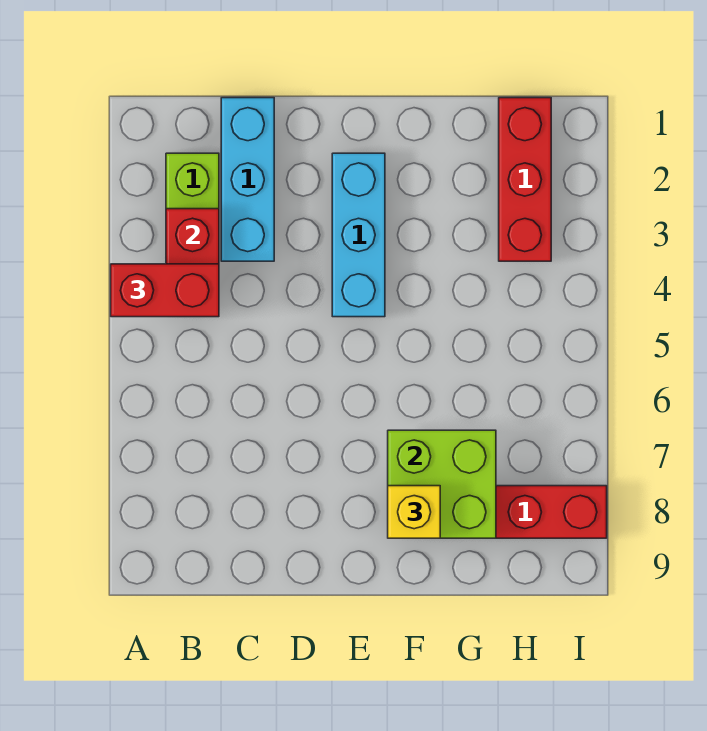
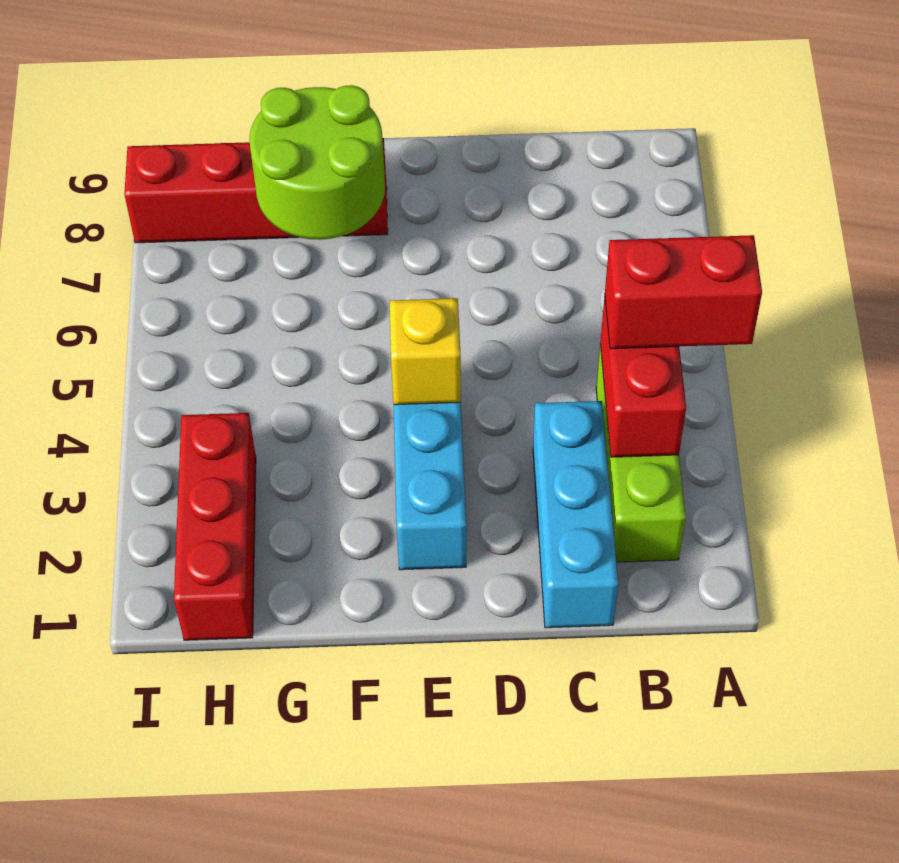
lime 2x2 brick [388,430,496,538] -> lime 2x2 round brick [249,85,385,240]
yellow 1x1 brick [388,486,440,538] -> yellow 1x1 brick moved to [390,298,461,405]

